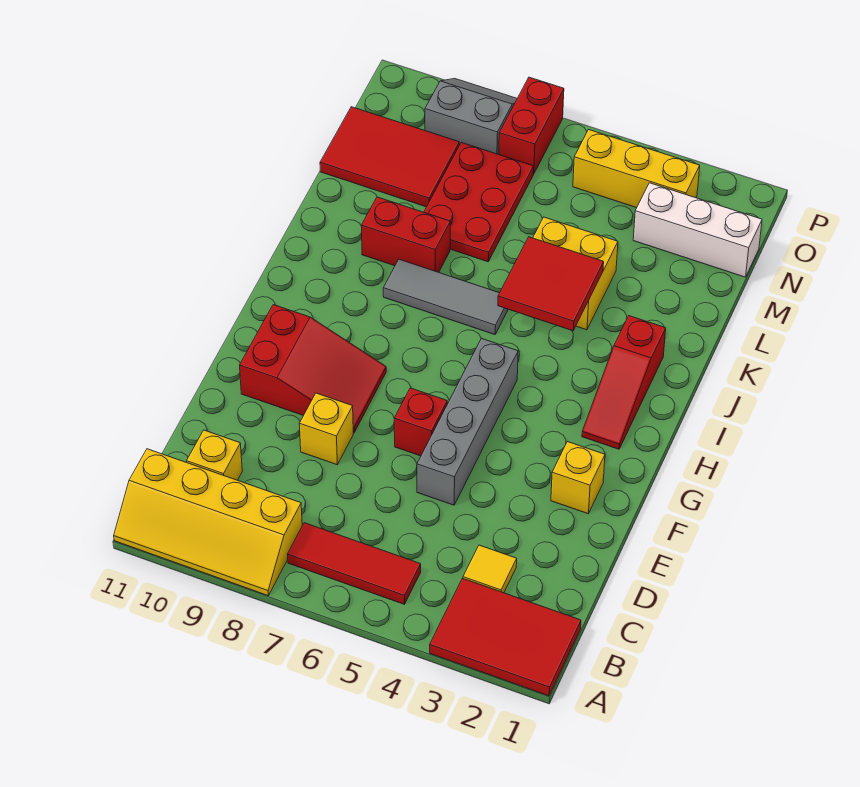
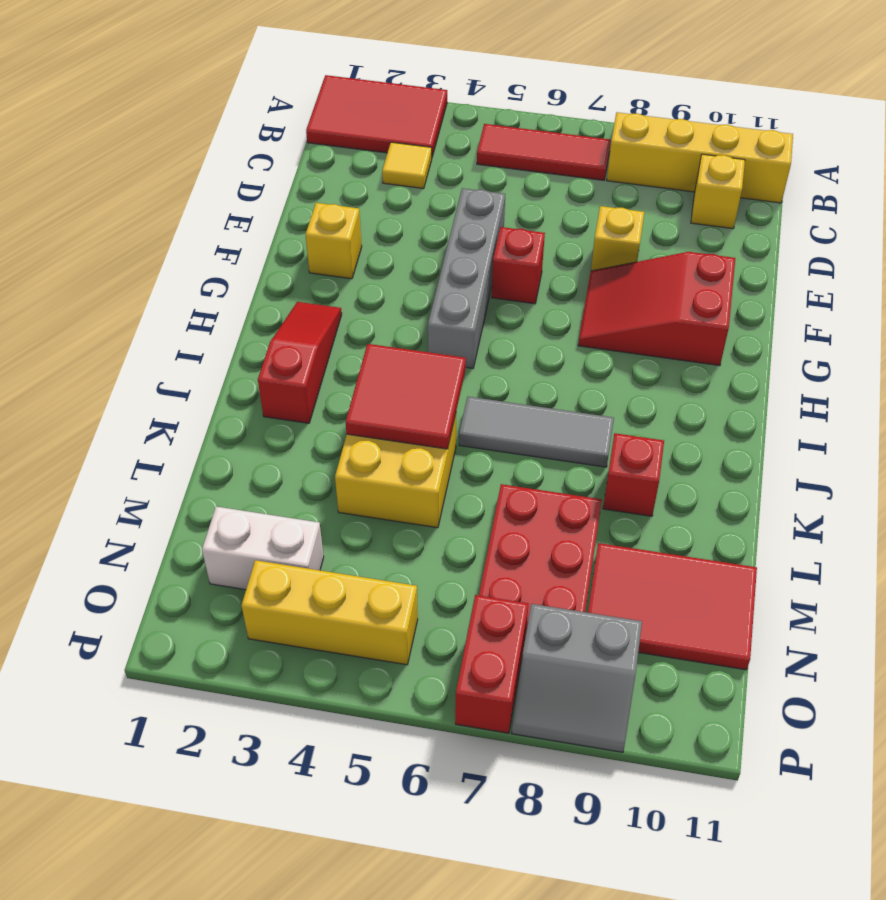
red 1x2 brick [361,197,450,272] -> red 1x1 brick [603,433,664,516]
white 1x3 brick [633,183,762,277] -> white 1x2 brick [202,507,324,590]

